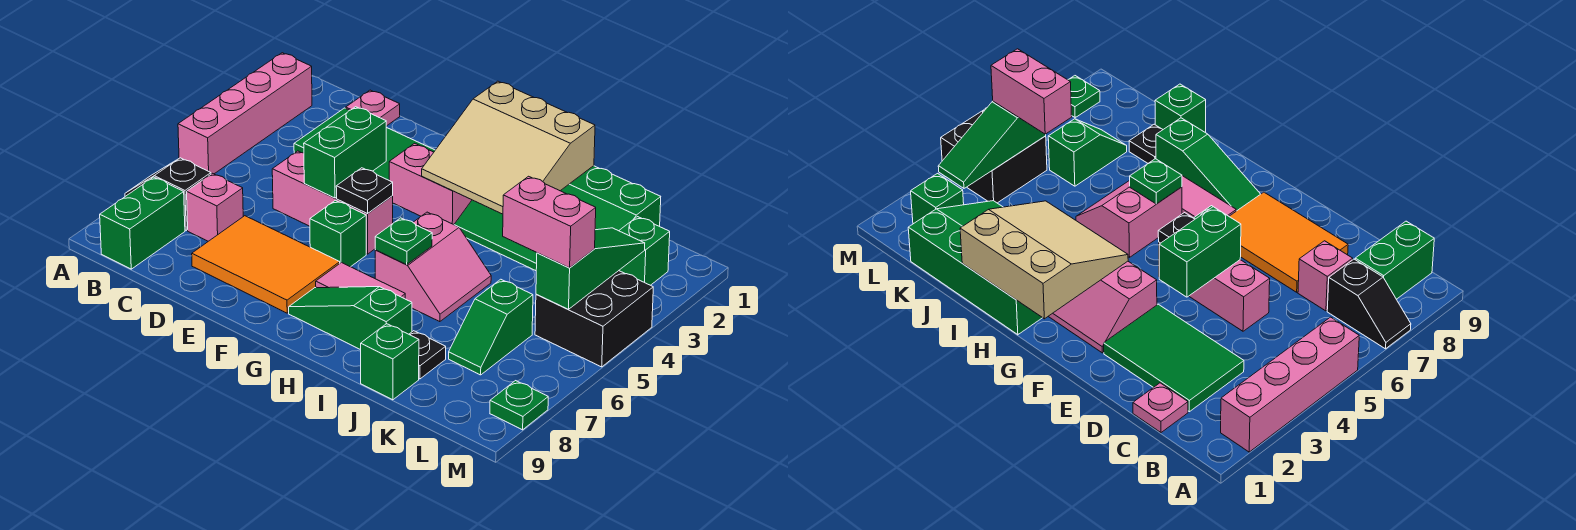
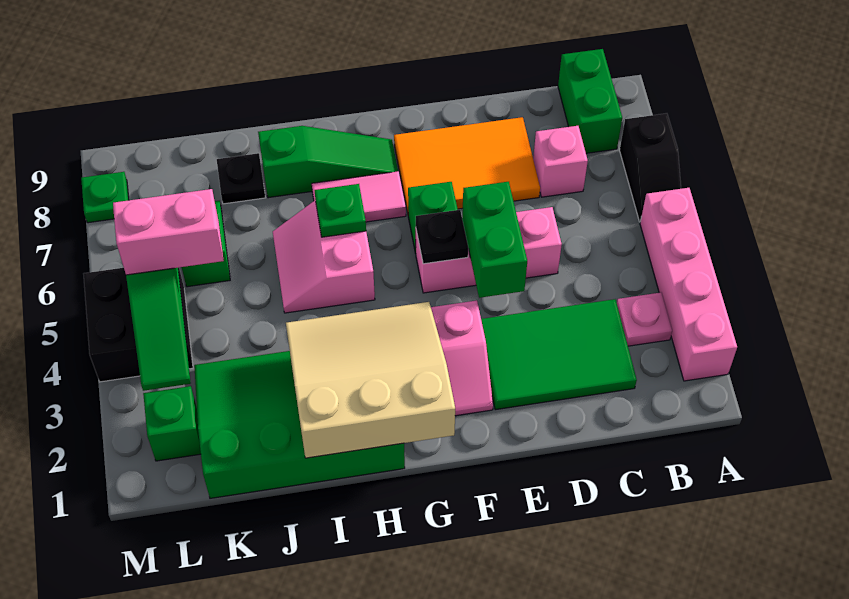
black 1x2 slope [125,158,211,230] -> black 1x2 slope turned to [620,113,681,222]
pink 1x1 plate [346,90,400,126] -> pink 1x1 plate moved to [617,293,672,346]
green 1x1 brick [361,324,419,400] -> none

